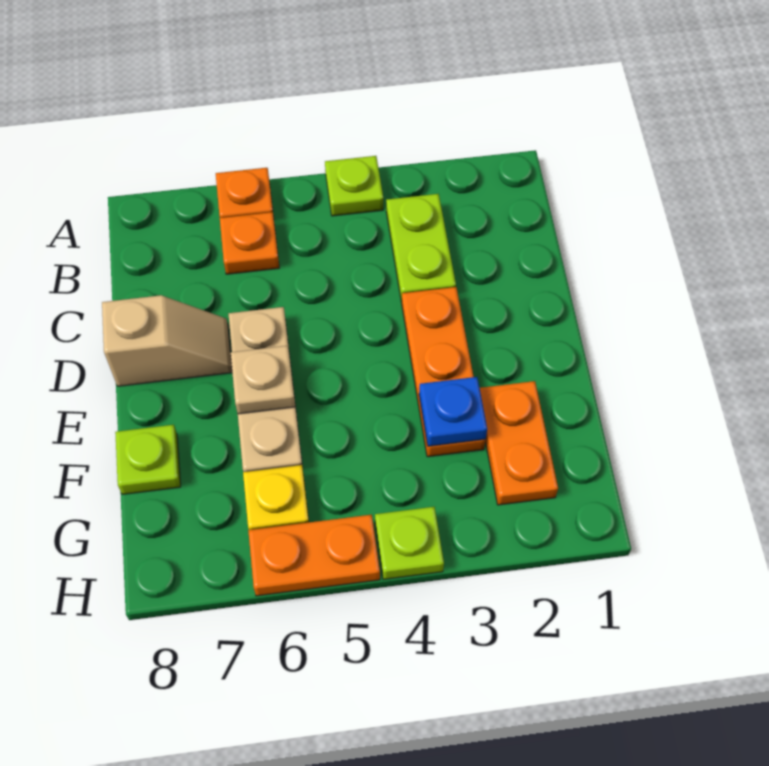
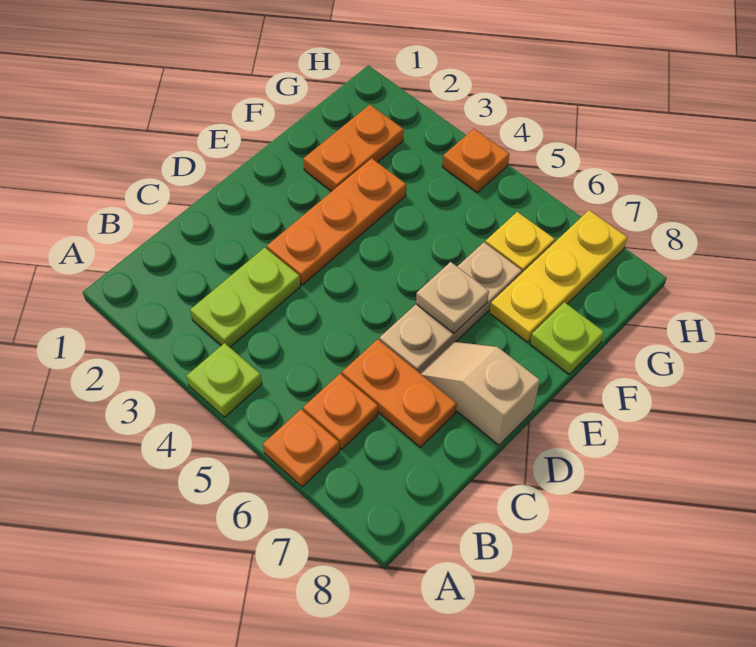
blue 1x1 plate [419,377,487,446] -> none
none -> yellow 1x3 plate [490,210,627,342]
lime 1x1 plate [375,507,444,579] -> orange 1x1 plate [442,129,509,192]
orange 1x2 plate [248,515,380,596] -> orange 1x2 plate moved to [342,339,457,447]

